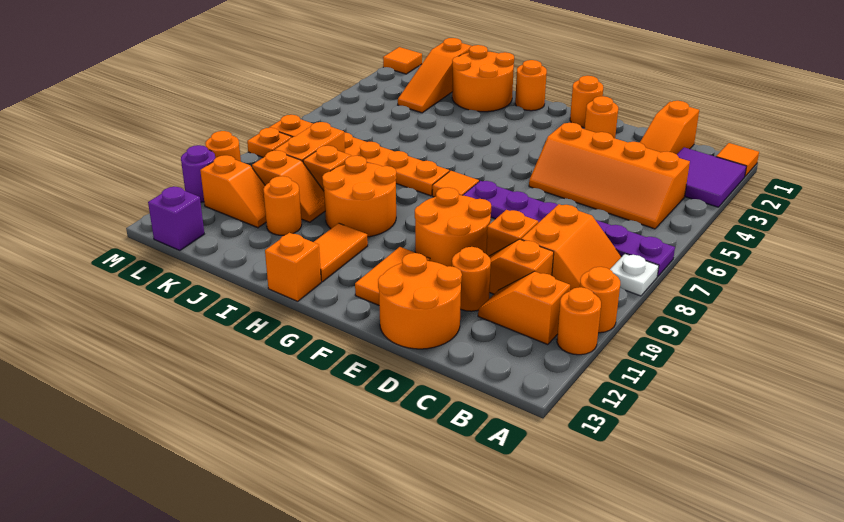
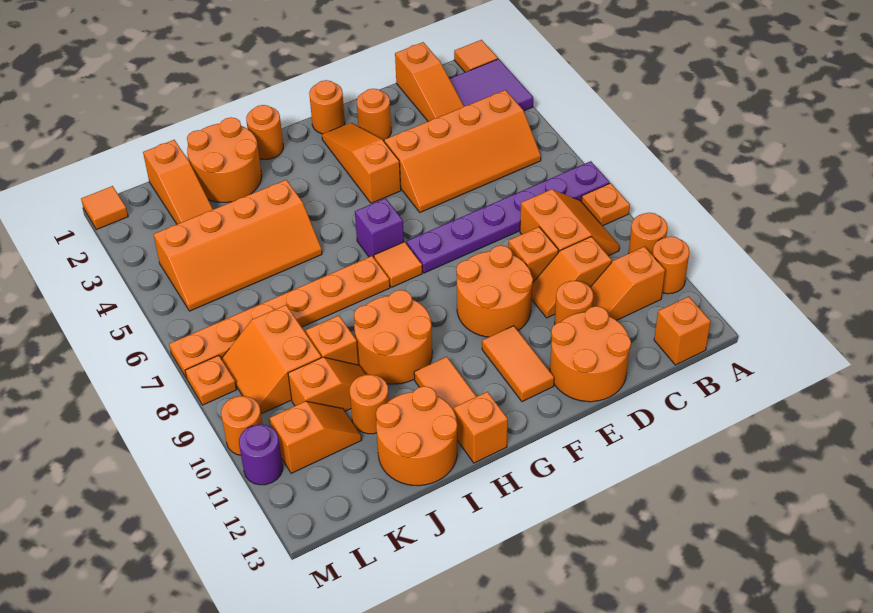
white 1x1 plate [610,254,659,296] -> orange 1x1 plate [581,183,630,226]
none -> orange 1x1 brick [654,296,711,365]
none -> orange 1x3 slope [322,123,401,203]
none -> orange 2x4 slope [153,180,322,311]
none -> orange 2x2 round brick [376,386,457,486]
purple 1x1 brick [148,186,204,251] -> purple 1x1 brick moved to [355,198,404,257]

